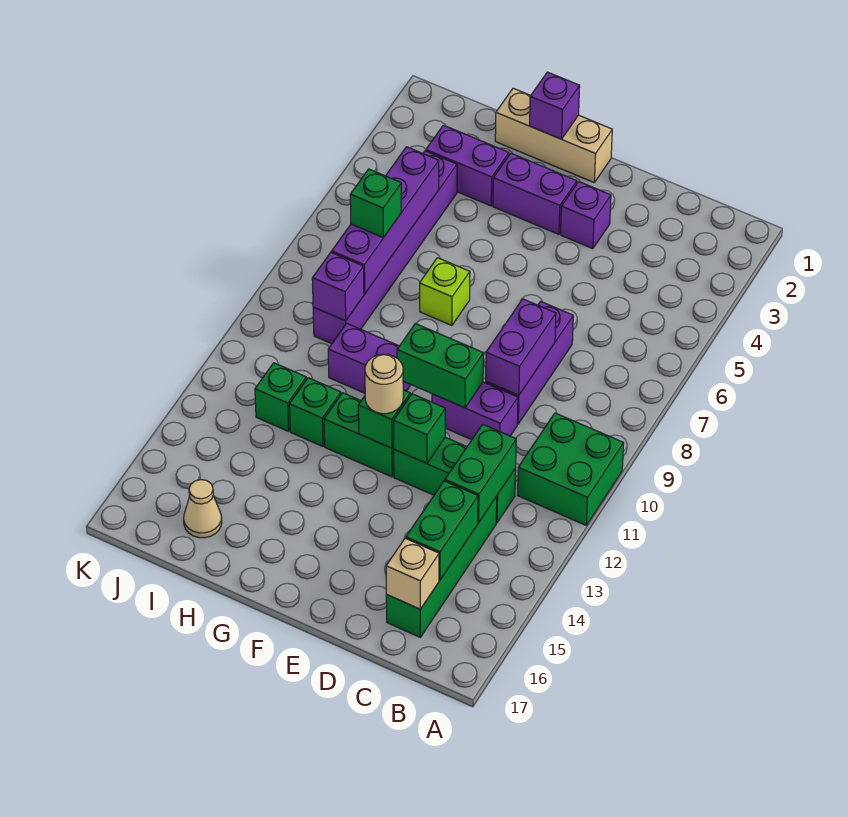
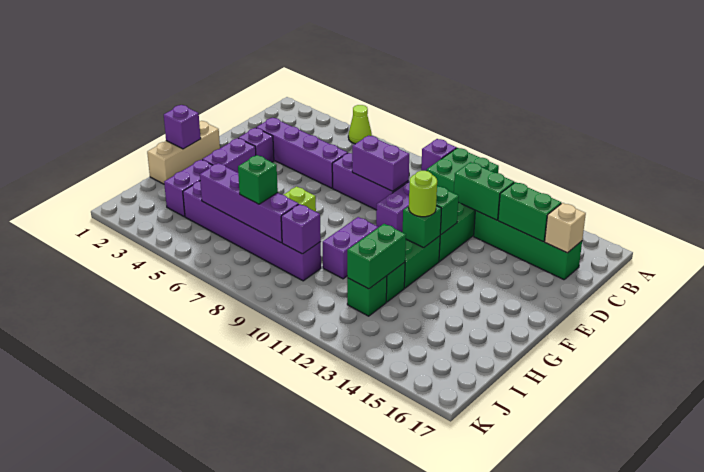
none -> lime 1x1 cone [348,105,372,144]
none -> purple 1x1 brick [421,139,456,171]
none -> purple 1x4 brick [256,118,347,188]
green 1x2 brick [397,324,483,408] -> green 1x2 brick moved to [347,224,406,289]
tan 1x1 round brick [365,354,403,414] -> lime 1x1 round brick [409,171,437,217]
tan 1x1 cone [184,480,222,538] -> none

